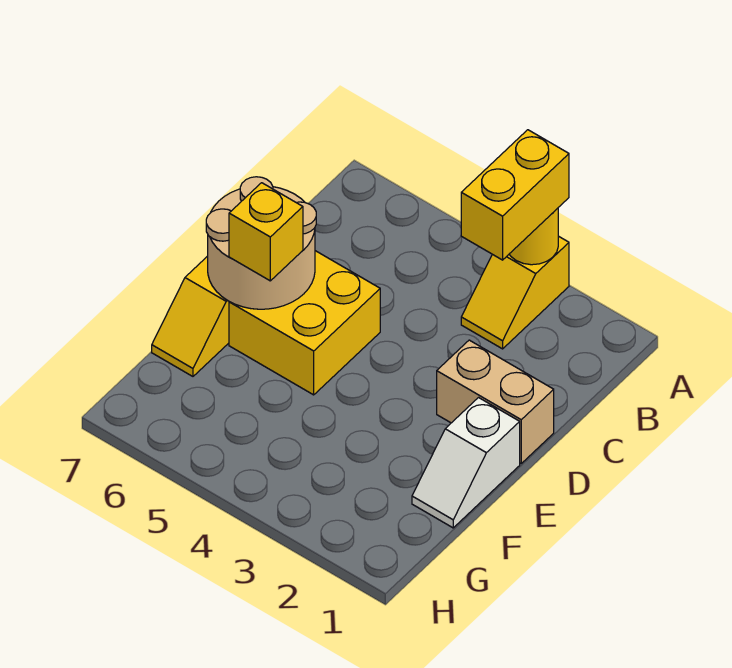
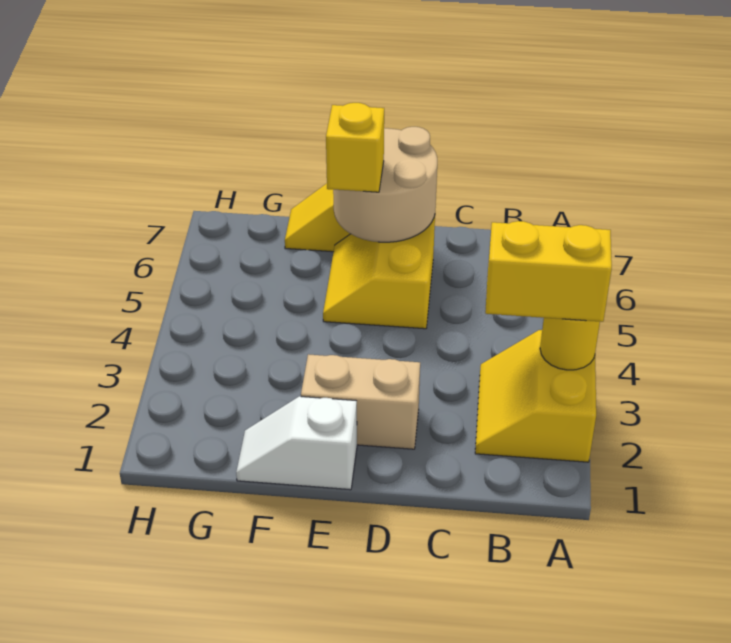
yellow 1x2 slope [461,236,569,349] -> yellow 2x2 slope [475,330,596,462]
tan 1x2 brick [437,340,554,463] -> tan 1x2 brick turned to [301,354,420,449]
yellow 2x2 brick [229,251,380,395] -> yellow 2x2 slope [323,216,435,329]

